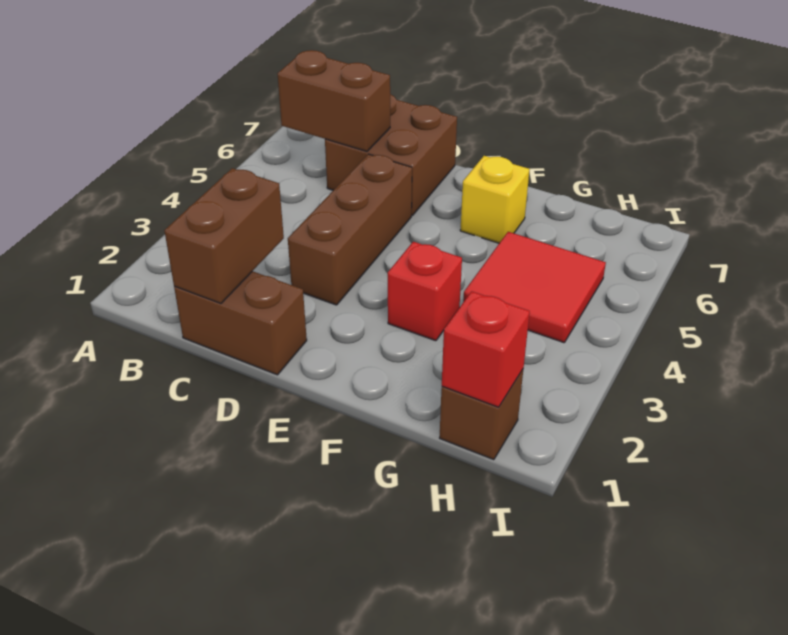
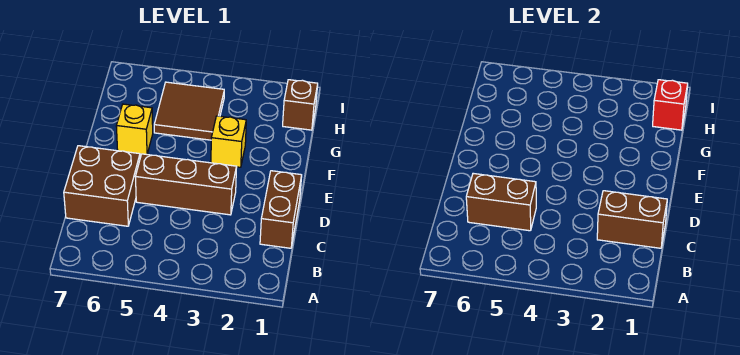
brown 1x2 brick [277,50,390,151] -> brown 1x2 brick turned to [466,173,536,231]
red 1x1 brick [388,242,462,341] -> yellow 1x1 brick [211,116,246,167]
red 2x2 tile [463,232,606,343] -> brown 2x2 tile [154,82,224,140]

